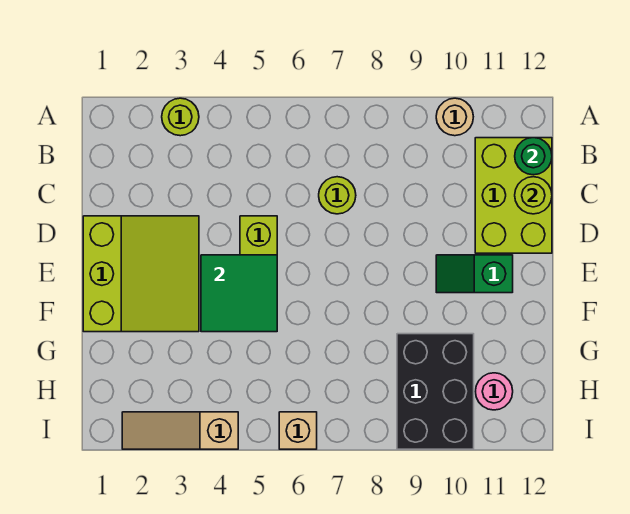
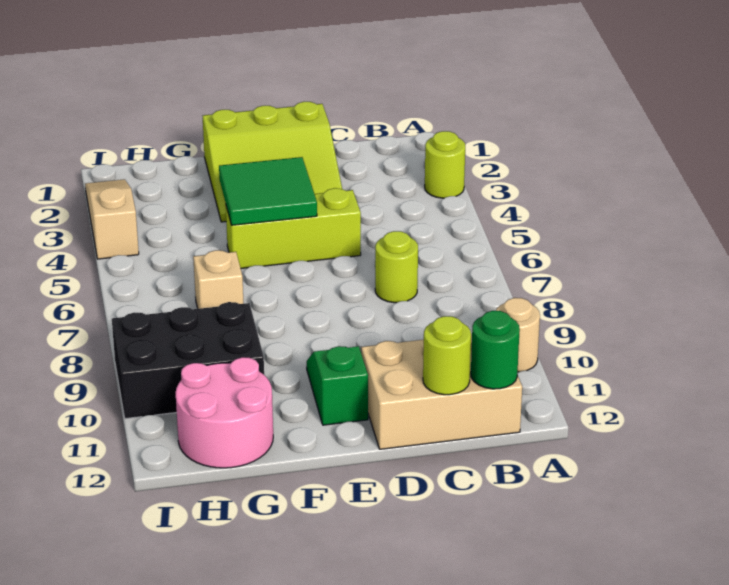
lime 2x3 brick [475,138,552,253] -> tan 2x3 brick [361,334,522,449]
pink 1x1 round brick [475,373,513,410] -> pink 2x2 round brick [176,357,273,468]
tan 1x1 brick [279,412,317,449] -> tan 1x1 brick moved to [193,250,244,309]

